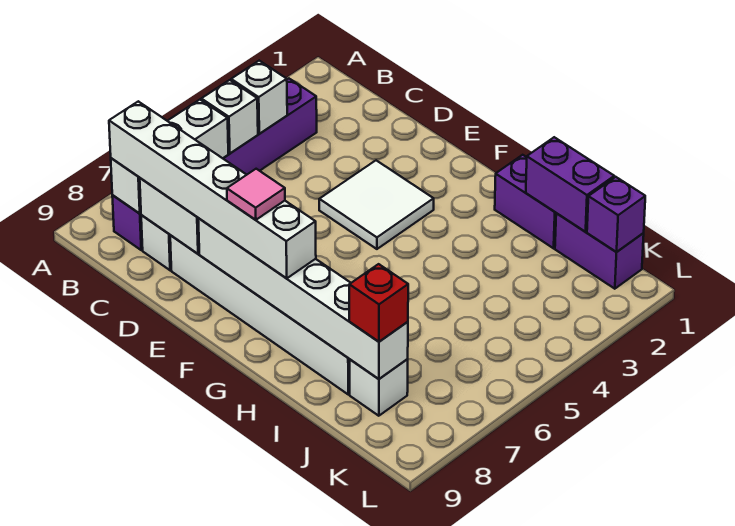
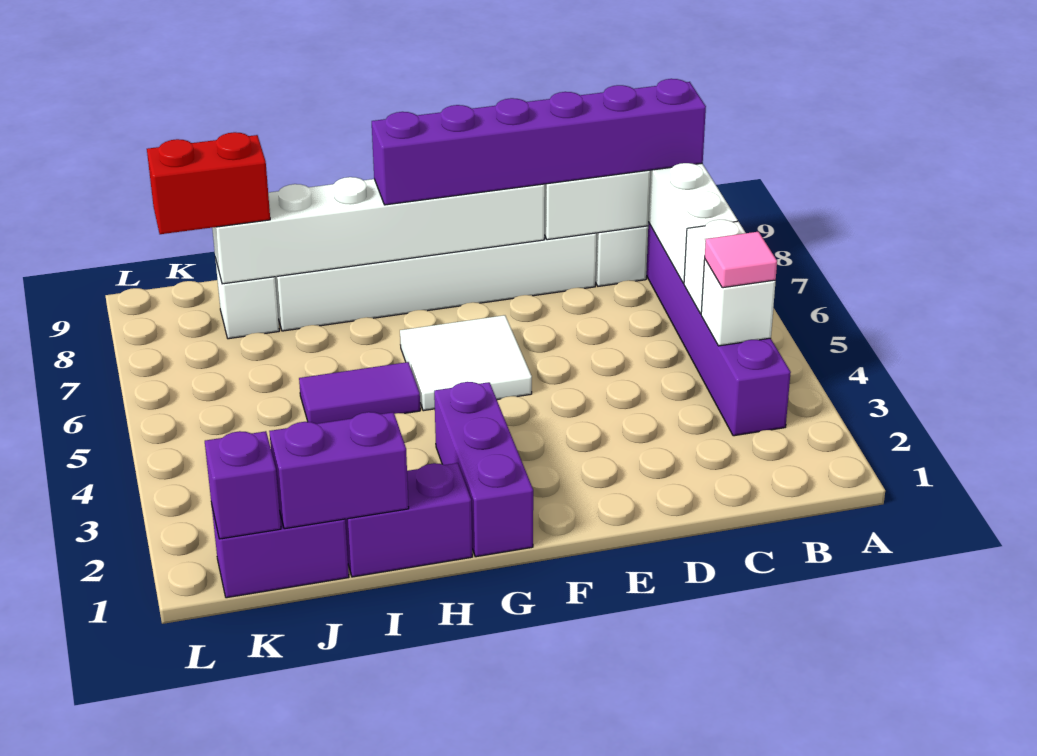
white 1x6 brick [109,101,316,278] -> purple 1x6 brick [372,79,706,205]
white 2x2 tile [319,160,434,249] -> white 2x2 tile moved to [400,315,532,411]
pink 1x1 tile [227,169,285,220] -> pink 1x1 tile moved to [705,232,777,288]
none -> purple 1x3 brick [434,382,533,557]
none -> purple 1x2 tile [299,362,420,424]
red 1x1 brick [349,264,408,342] -> red 1x2 brick [147,132,270,234]

